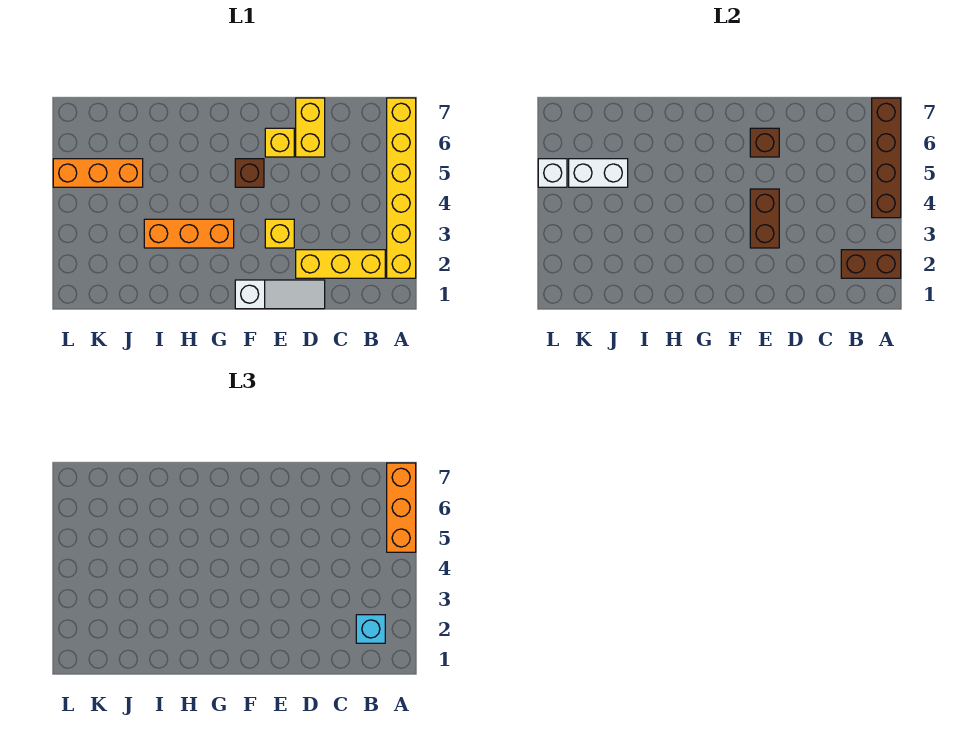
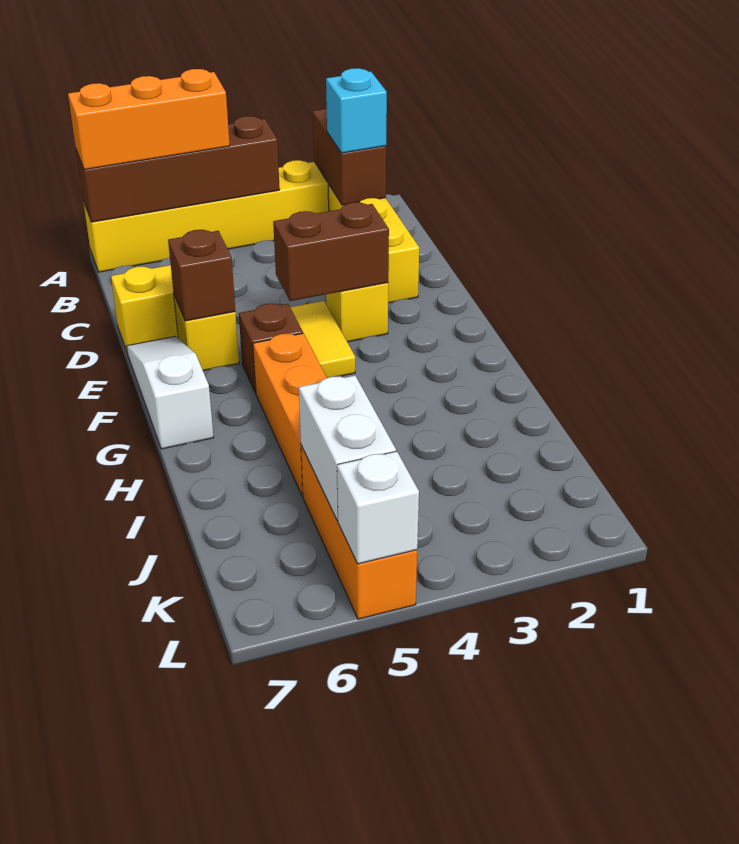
white 1x3 slope [235,280,325,309] -> white 1x3 slope moved to [127,336,214,449]
none -> yellow 1x2 tile [290,301,355,378]
orange 1x3 brick [144,219,234,248] -> orange 1x3 brick moved to [253,333,327,496]

